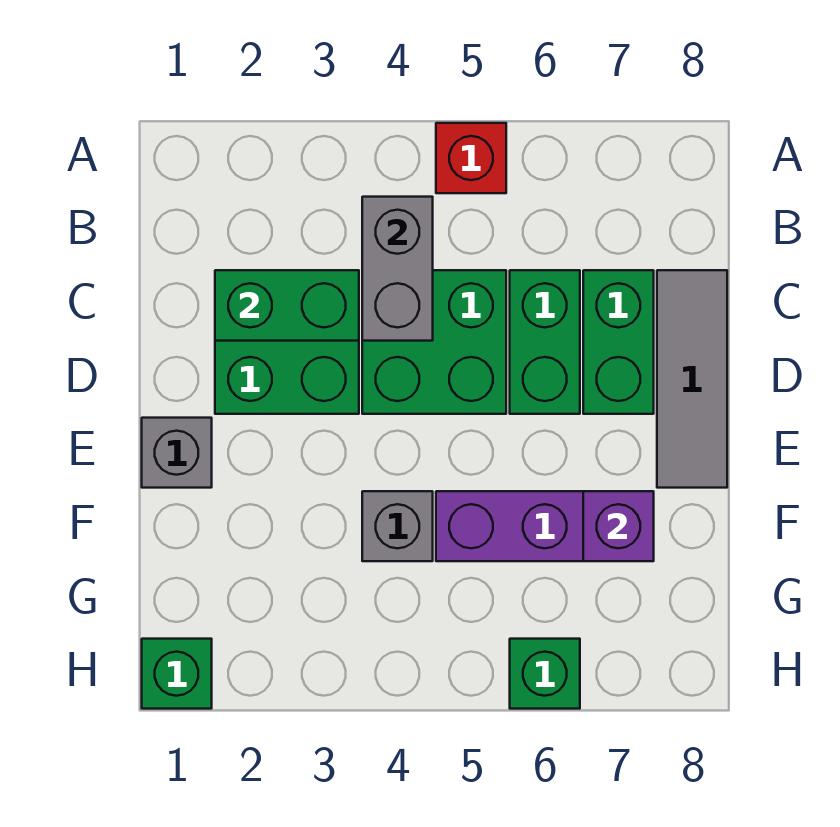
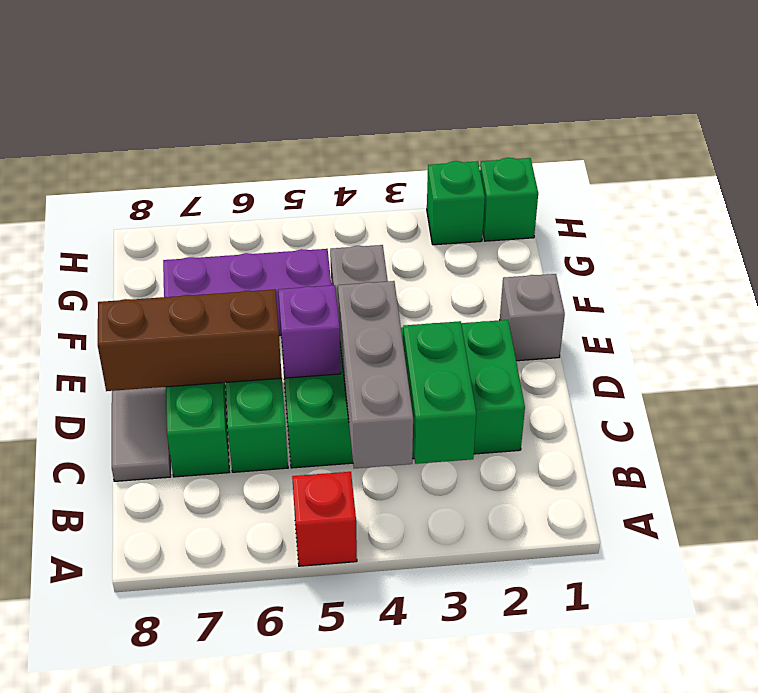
grey 1x2 brick [362,197,433,341] -> grey 1x3 brick [338,281,413,468]
green 1x2 brick [215,270,359,341] -> green 1x2 brick turned to [403,321,476,464]
none -> brown 1x3 brick [98,289,282,391]
purple 1x1 brick [583,491,654,561] -> purple 1x1 brick moved to [278,285,341,378]
green 1x1 brick [510,639,580,709] -> green 1x1 brick moved to [427,161,485,245]

